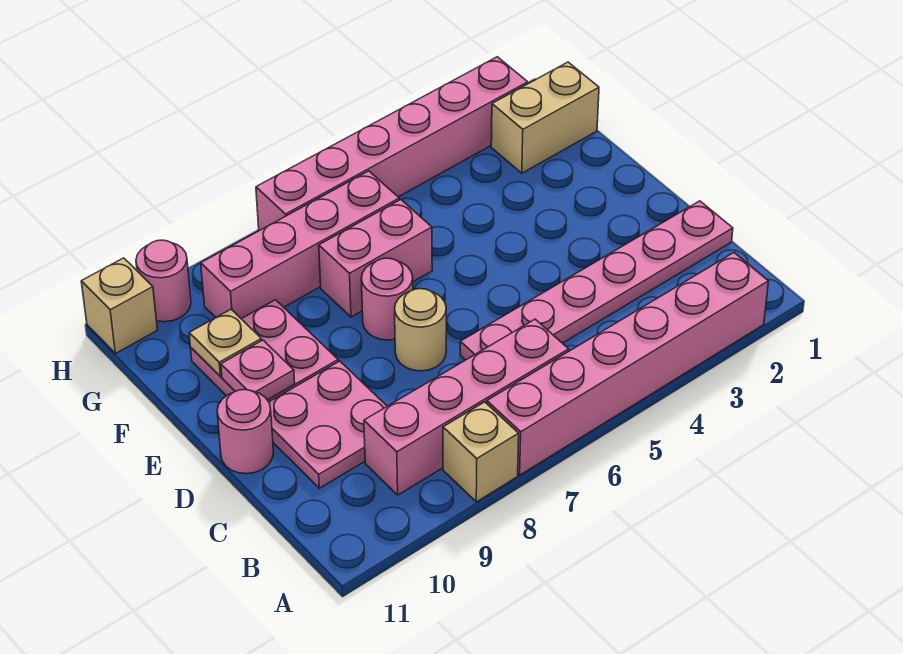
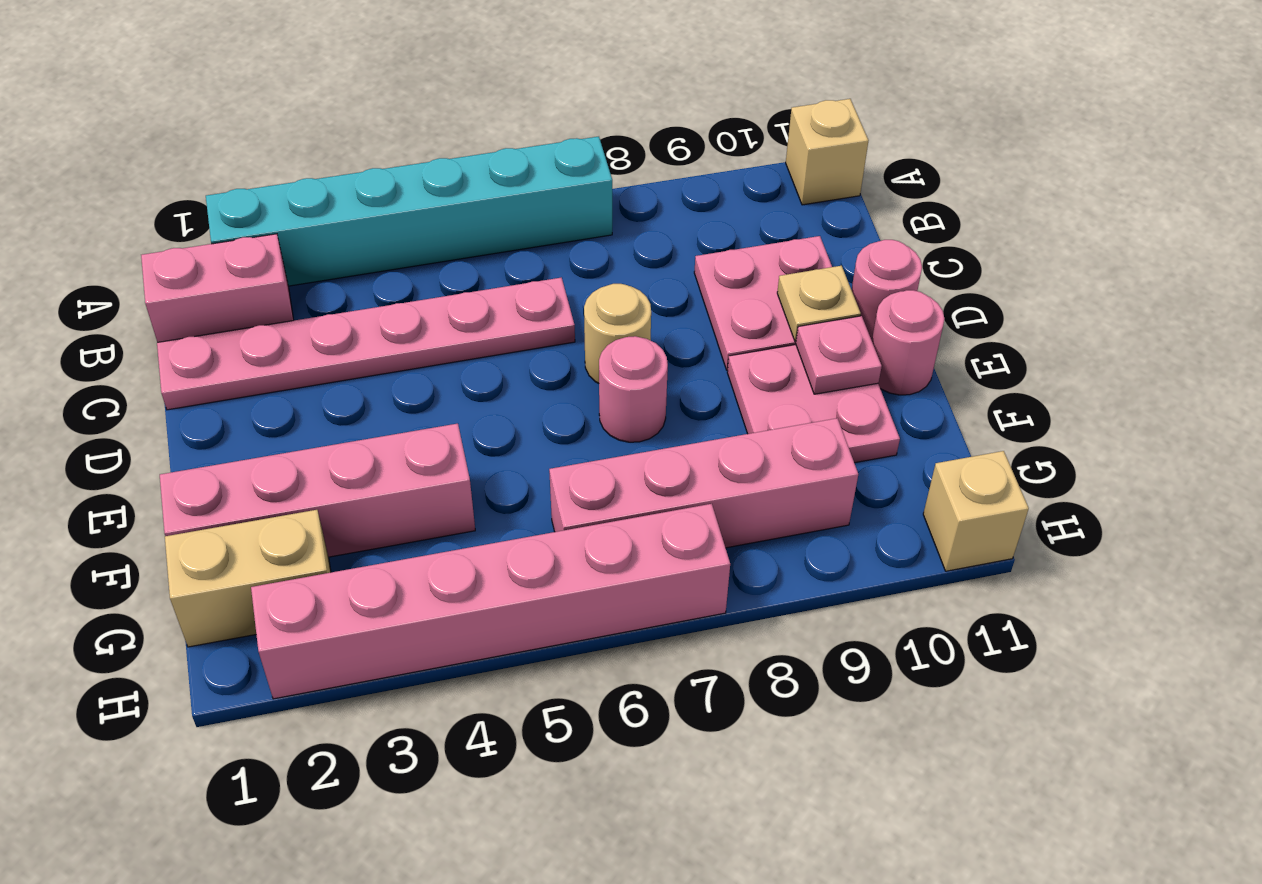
pink 1x6 brick [487,253,768,475] -> cyan 1x6 brick [206,137,612,286]
tan 1x1 brick [443,402,519,502] -> tan 1x1 brick moved to [786,99,869,205]
pink 1x4 brick [364,319,569,495] -> pink 1x4 brick moved to [160,424,475,557]
pink 1x2 brick [319,199,432,317] -> pink 1x2 brick moved to [141,234,294,342]
tan 1x1 plate [189,309,262,376] -> tan 1x1 plate moved to [777,266,861,342]
pink 1x1 round brick [136,240,191,322] -> pink 1x1 round brick moved to [872,290,945,395]

